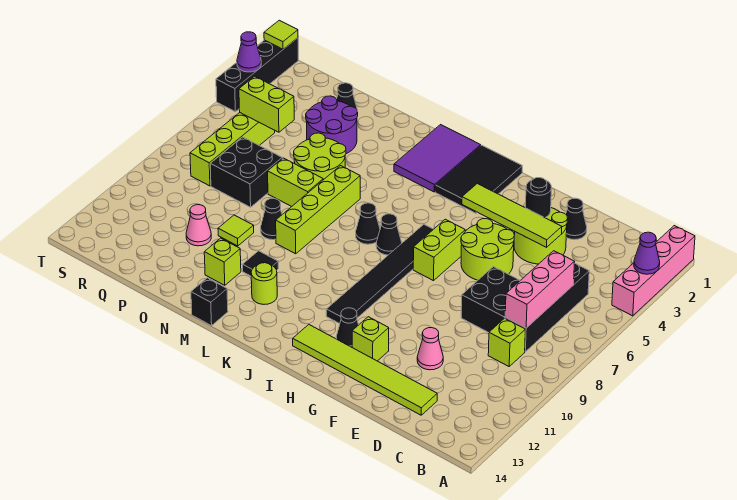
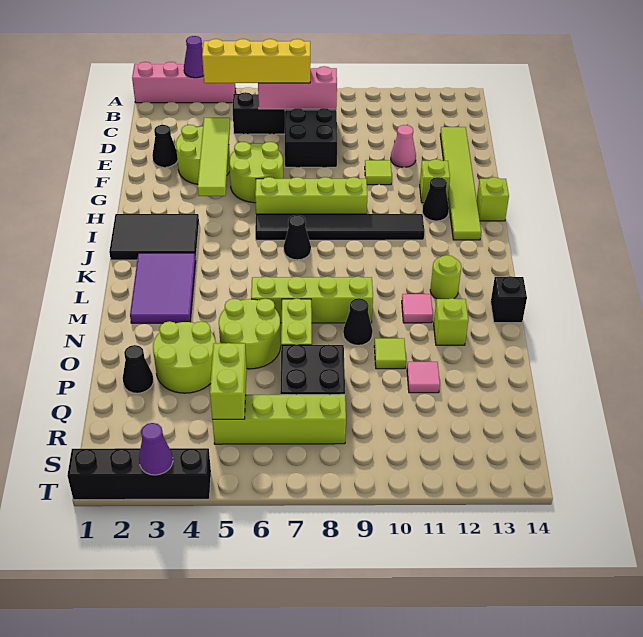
none -> yellow 1x4 brick [202,39,310,83]
lime 1x1 brick [488,318,525,366] -> lime 1x1 brick moved to [477,177,509,221]
black 1x1 round brick [525,178,552,218] -> none
lime 1x2 brick [413,219,465,281] -> lime 1x4 brick [255,177,367,214]
purple 2x3 tile [394,125,481,192] -> purple 2x3 tile turned to [130,253,196,323]
black 1x1 cone [356,203,380,244] -> none
black 1x1 tile [243,251,278,276] -> pink 1x1 tile [402,294,433,323]
purple 2x2 round brick [306,96,358,154] -> lime 2x2 round brick [153,321,216,393]
pink 1x1 cone [186,205,211,246] -> pink 1x1 tile [407,362,440,393]
lime 1x1 tile [264,20,298,49] -> lime 1x1 tile moved to [365,160,392,185]

